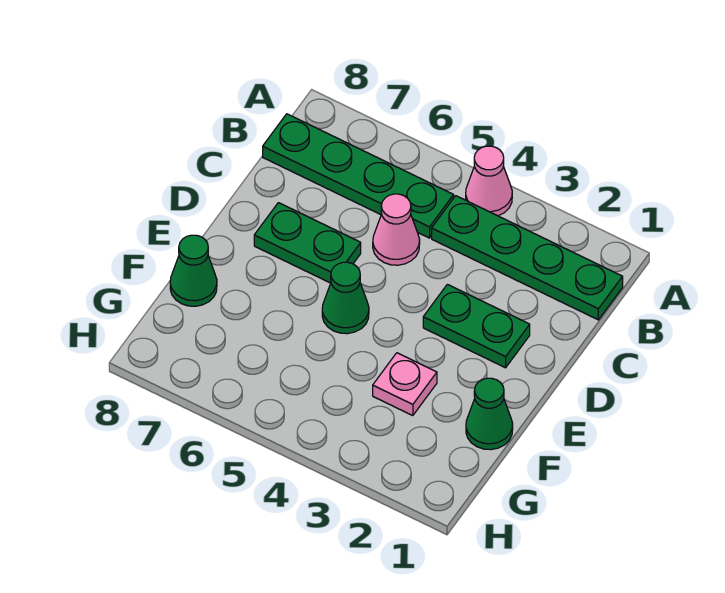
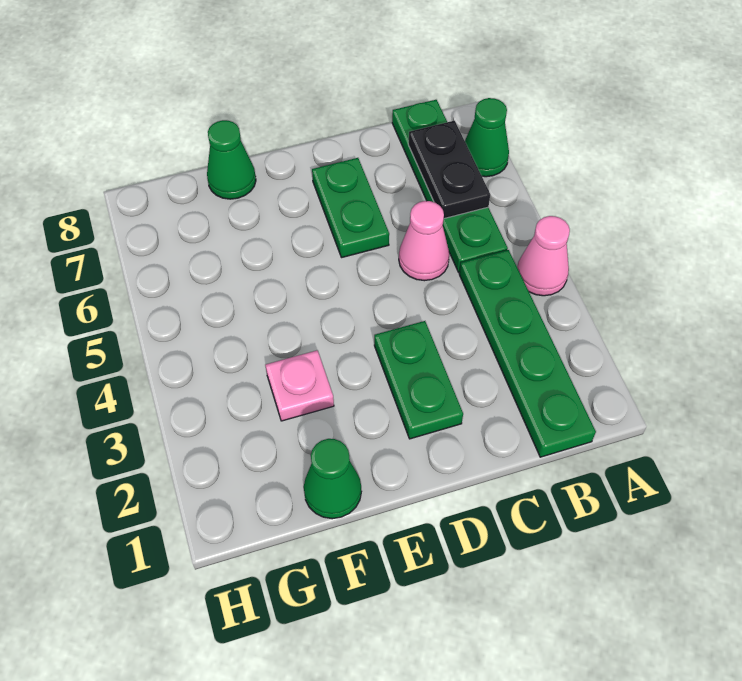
none -> black 1x2 plate [408,121,490,219]
green 1x1 cone [322,262,369,334] -> green 1x1 cone moved to [465,98,509,177]

